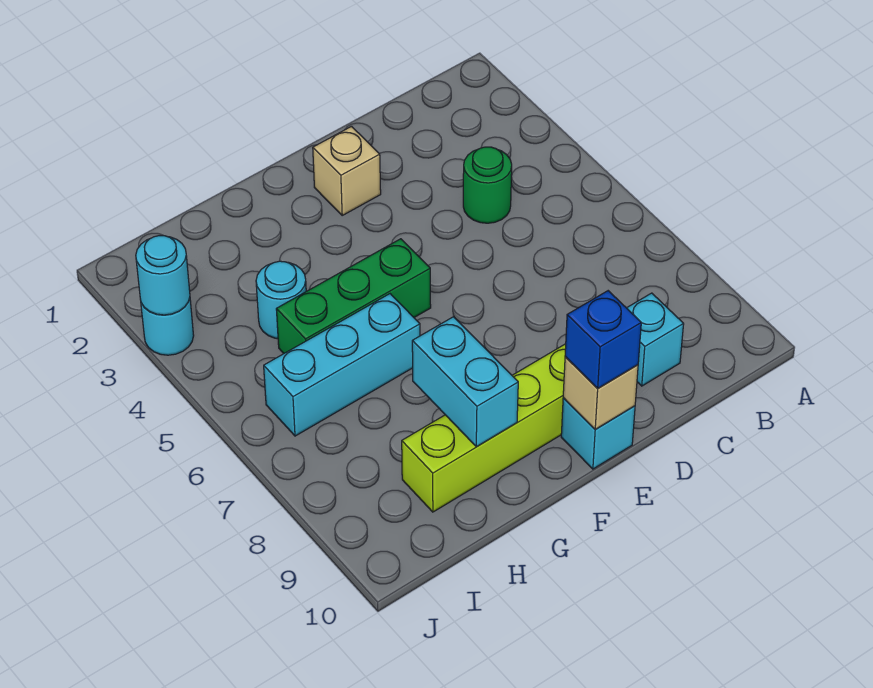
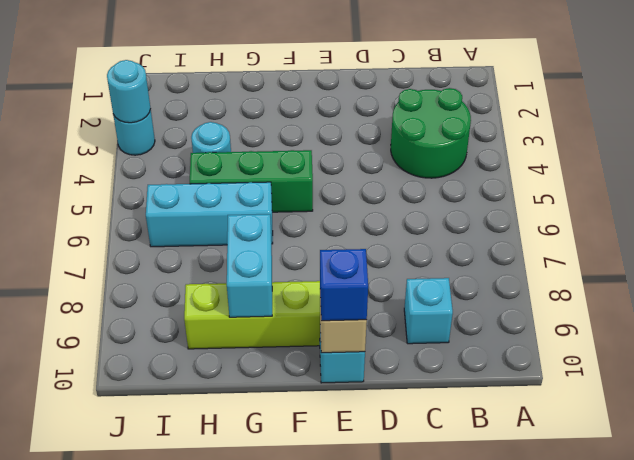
green 1x1 round brick [463,147,512,223] -> green 2x2 round brick [391,88,471,178]
tan 1x1 brick [313,126,381,215] -> none

